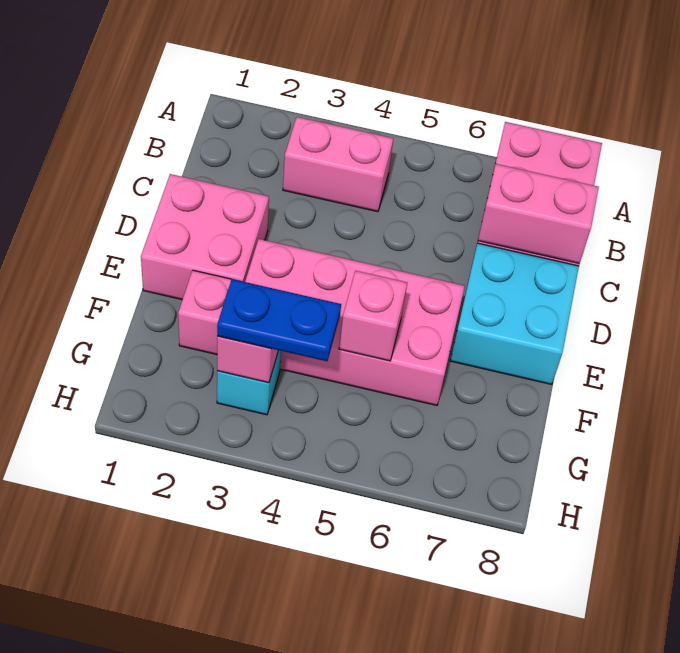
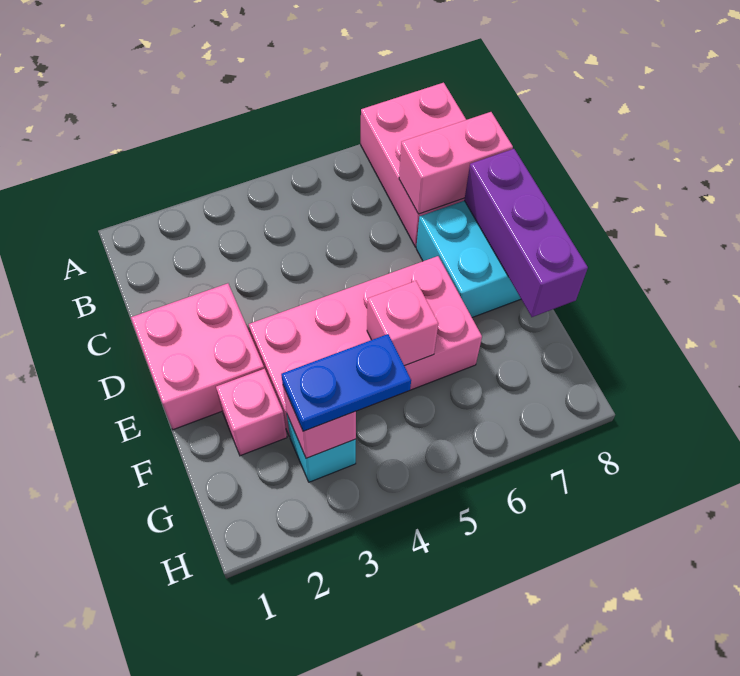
pink 1x2 brick [283,117,393,212] -> none
none -> purple 1x3 brick [464,149,588,317]

